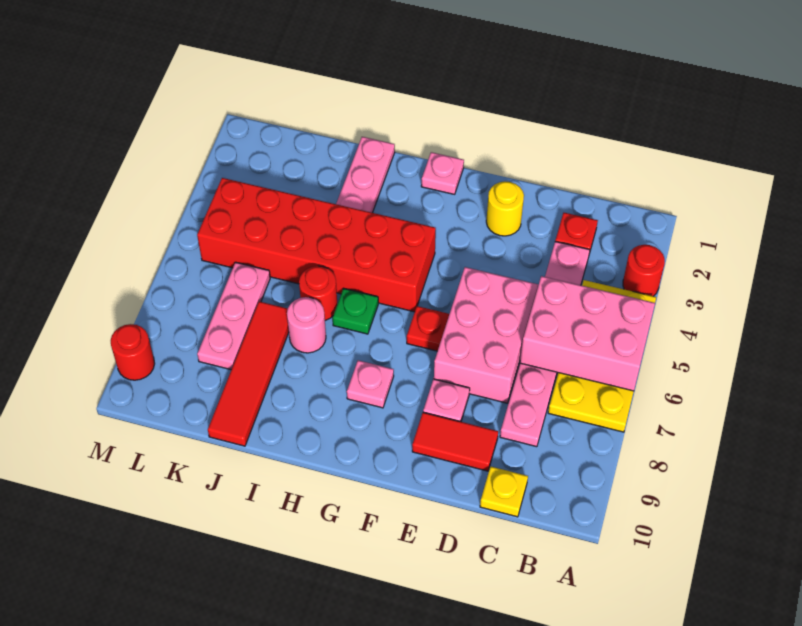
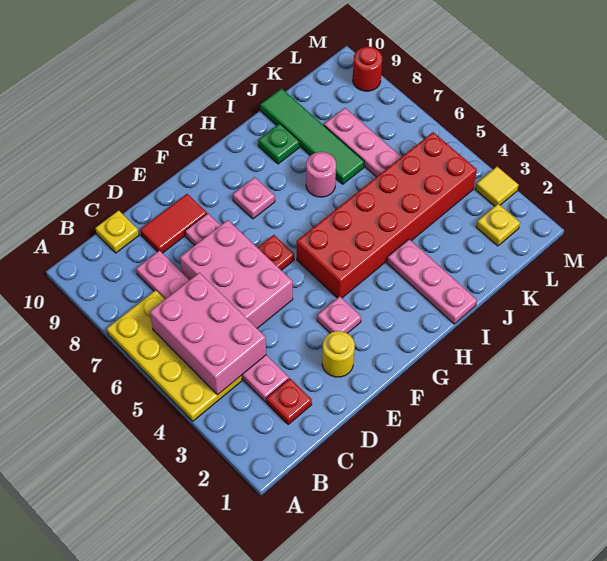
red 1x1 round brick [623,245,665,296] -> none
pink 2x3 brick [520,276,655,391] -> pink 2x3 brick turned to [150,273,266,395]
pink 1x1 plate [421,152,464,194] -> pink 1x1 plate moved to [317,296,361,333]
green 1x1 plate [333,288,378,334] -> green 1x1 plate moved to [258,123,299,164]
red 1x1 round brick [299,266,337,321] -> none
red 1x4 tile [208,301,289,446] -> green 1x4 tile [260,88,364,184]
none -> yellow 1x1 plate [476,204,520,246]
none -> yellow 1x1 tile [475,167,519,206]

